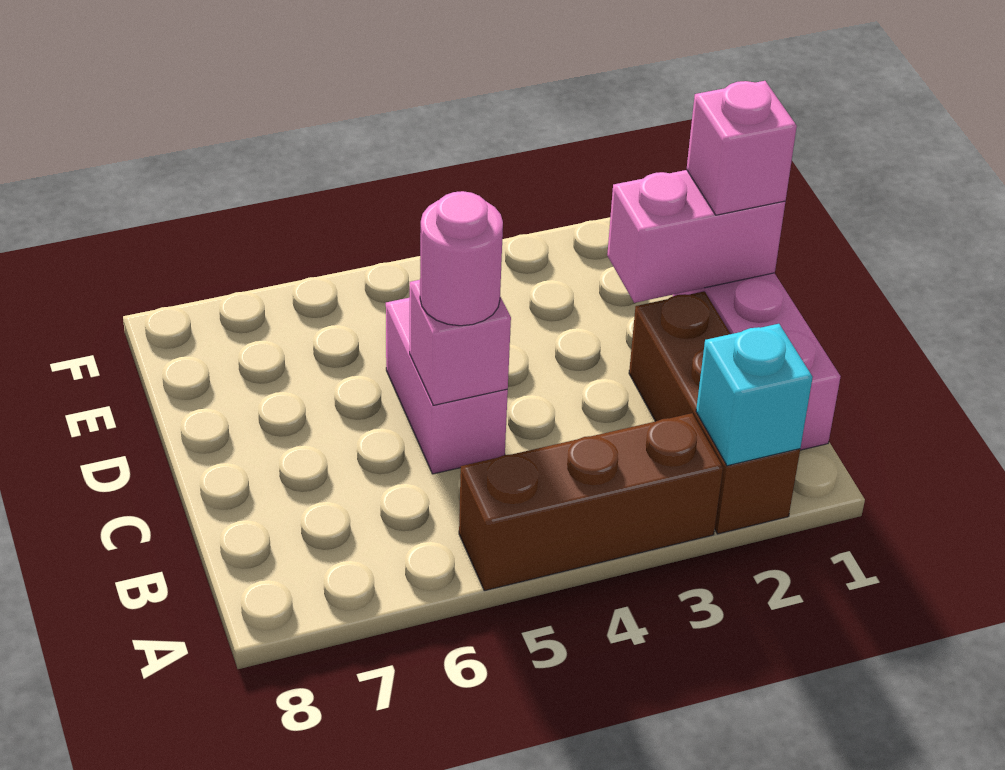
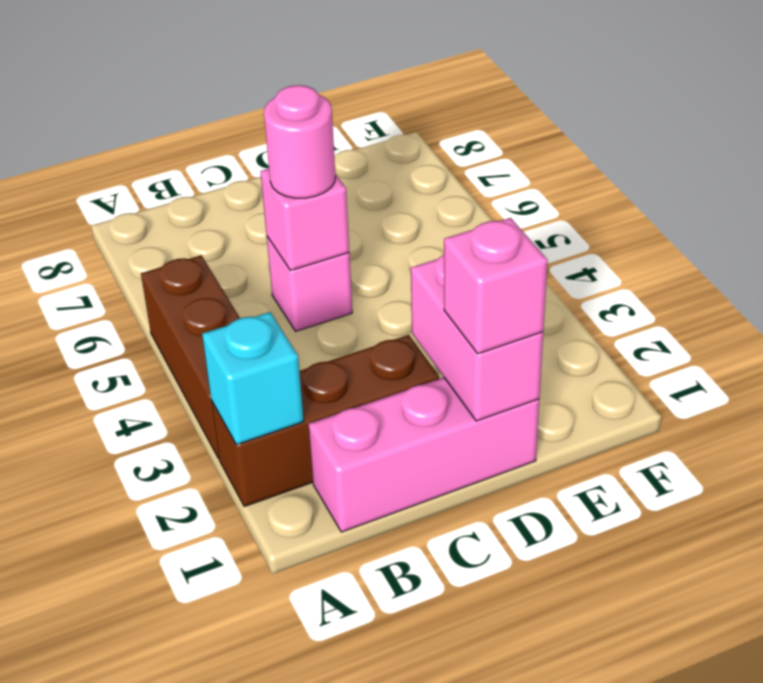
pink 1x2 brick [386,298,508,474] -> pink 1x1 brick [267,237,352,331]

